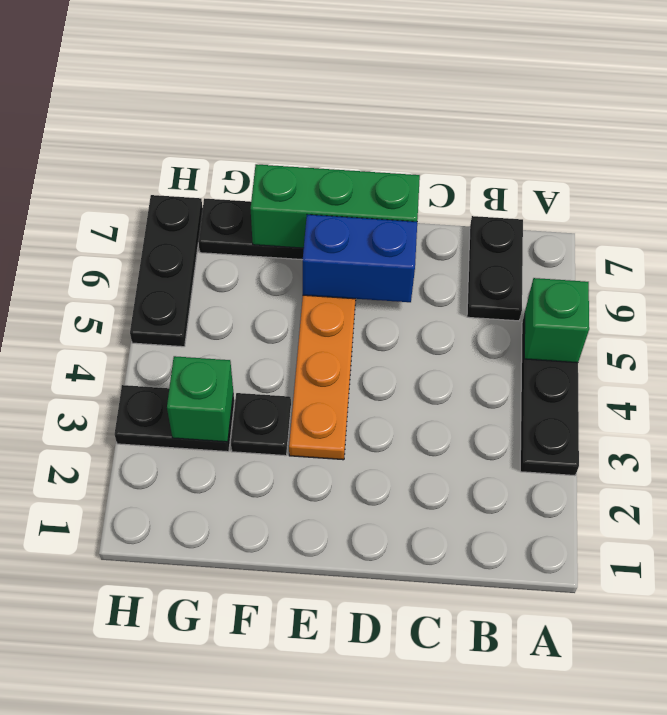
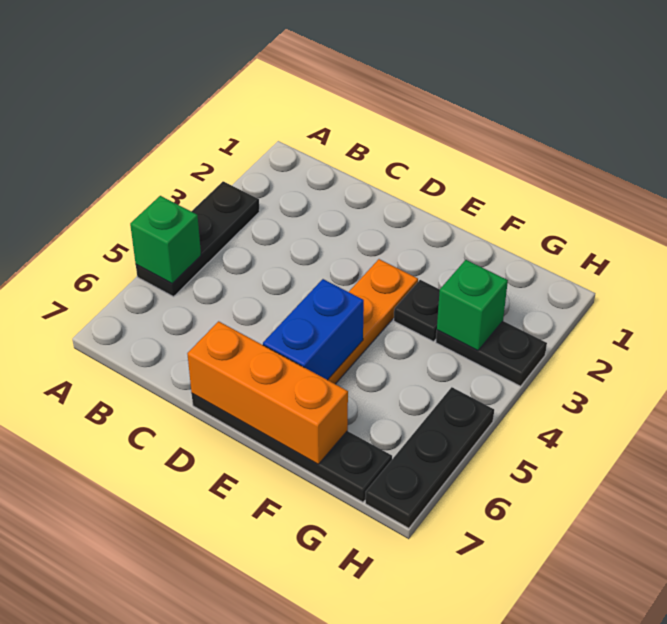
black 1x2 plate [467,216,523,321] -> none
blue 1x2 brick [303,215,417,302] -> blue 1x2 brick turned to [263,279,364,380]
green 1x3 brick [251,164,420,248] -> orange 1x3 brick [187,321,348,464]

